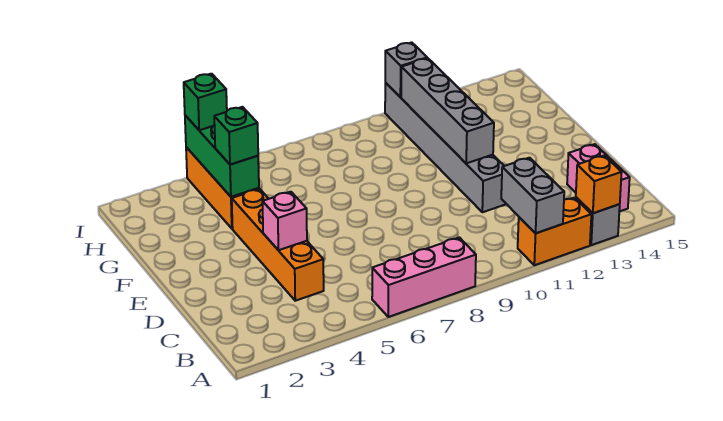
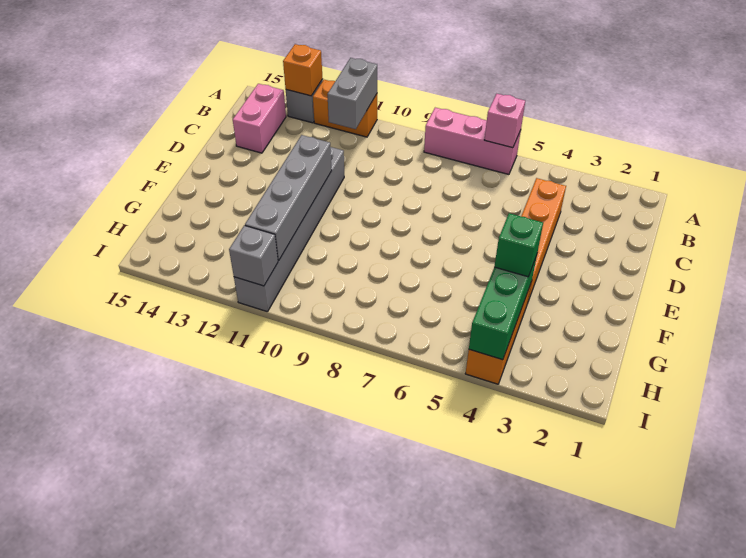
pink 1x1 brick [262,192,307,250] -> pink 1x1 brick moved to [485,94,525,148]
green 1x1 brick [184,74,227,130] -> none

